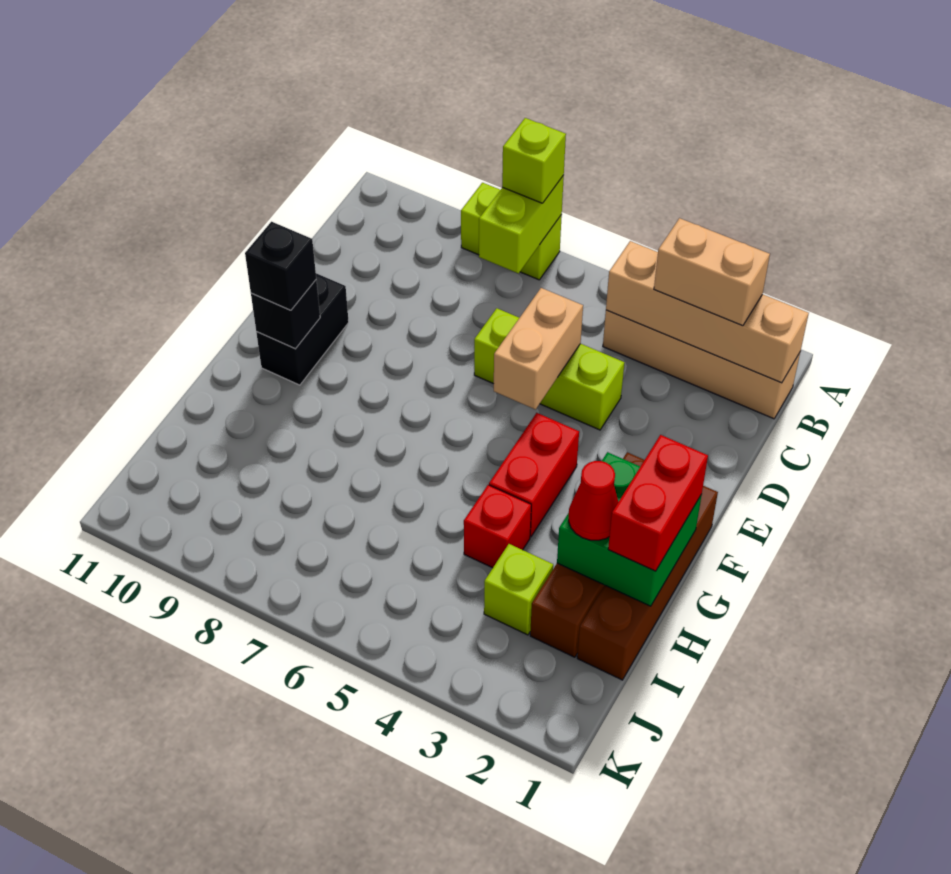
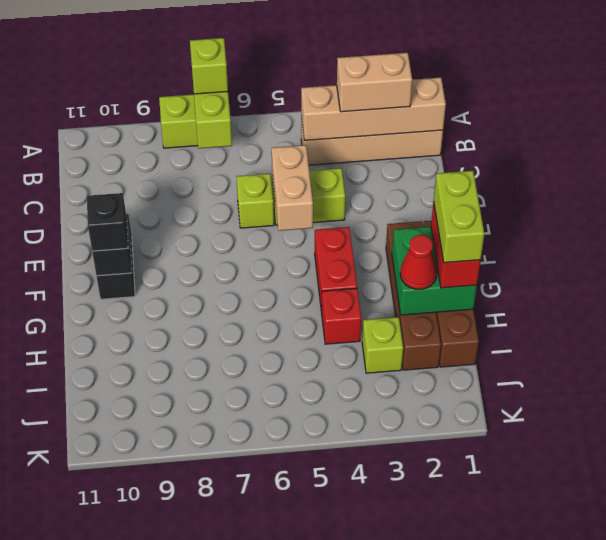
none -> lime 1x2 brick [434,171,484,263]

